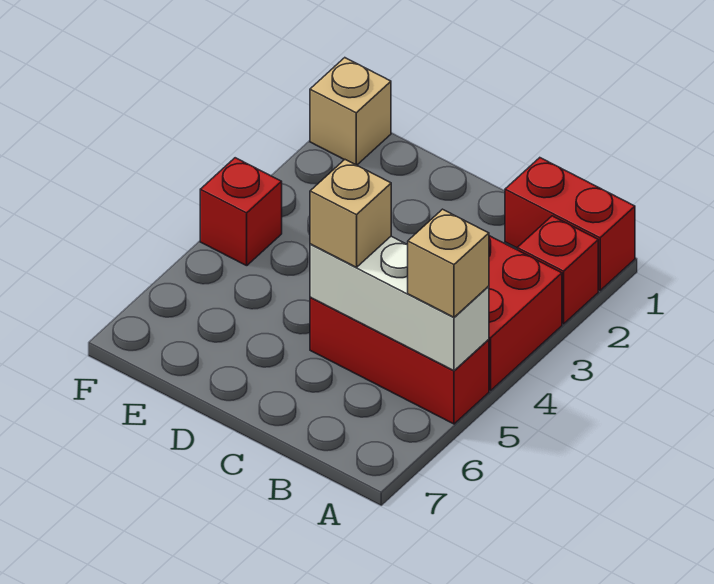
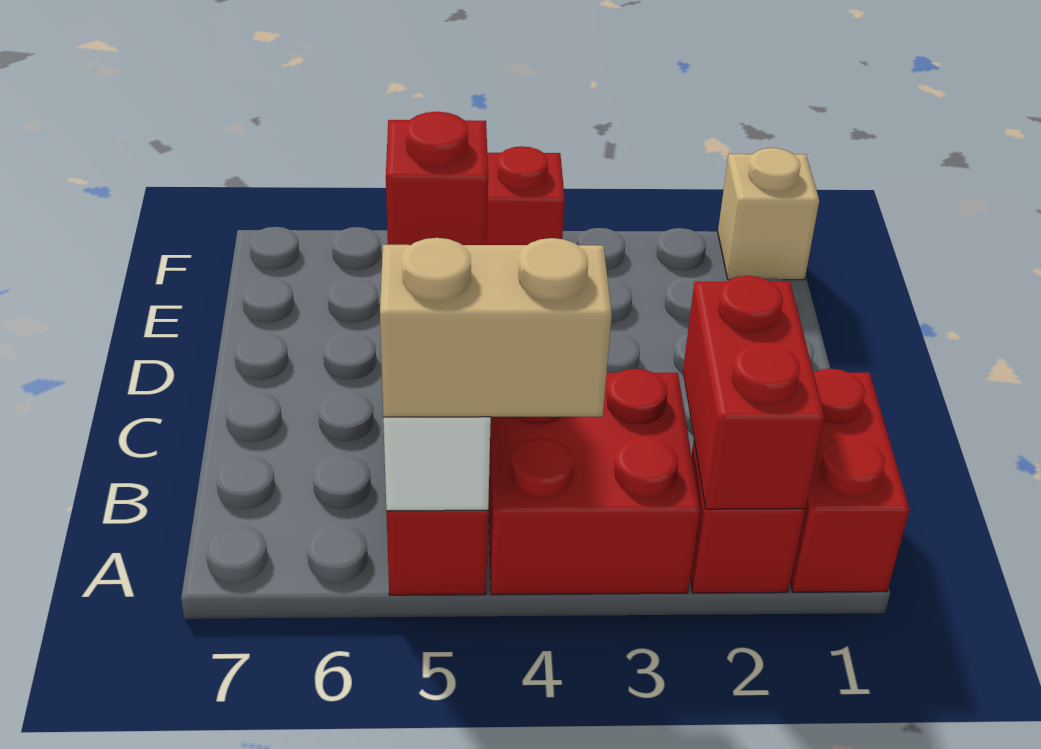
none -> red 1x2 brick [683,276,825,509]
tan 1x1 brick [408,209,489,317] -> tan 1x2 brick [380,238,612,417]
tan 1x1 brick [310,160,391,267] -> red 1x1 brick [386,112,488,245]

